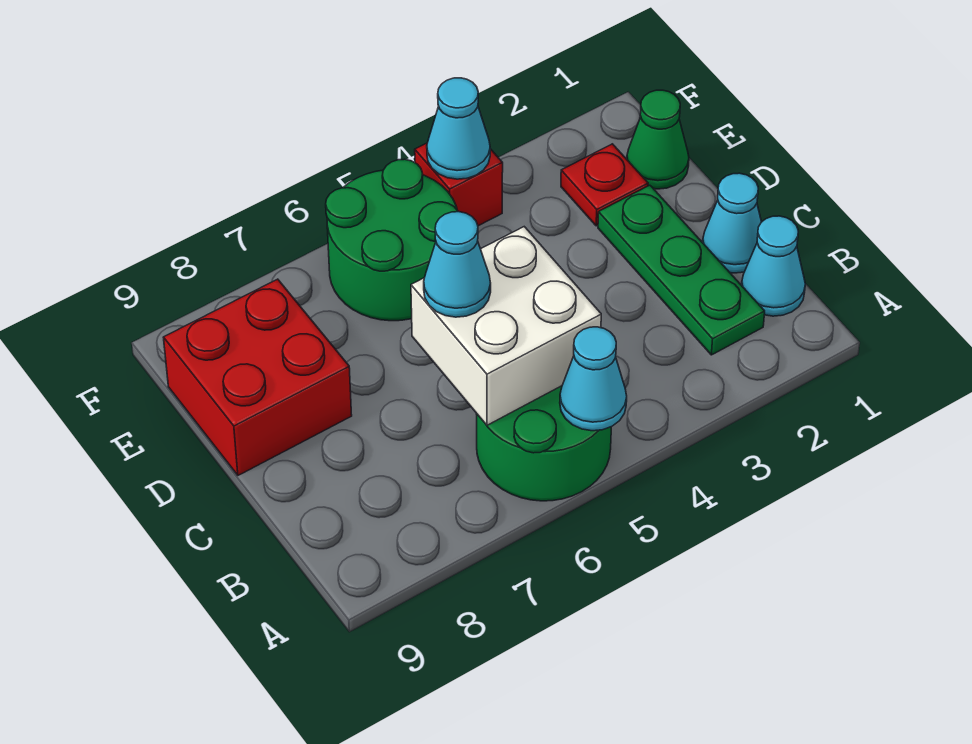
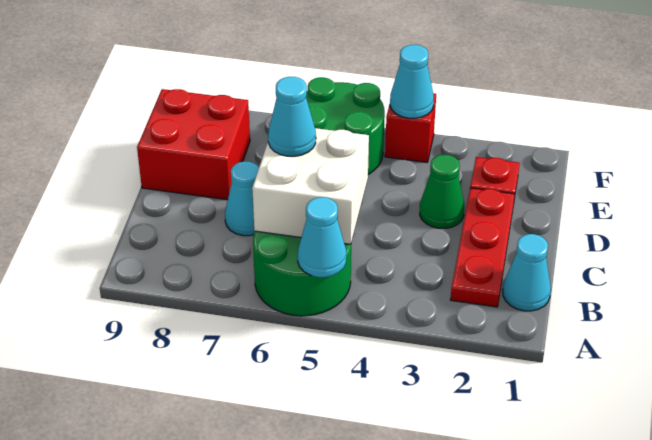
green 1x3 plate [598,185,765,355] -> red 1x3 plate [451,188,515,307]
cyan 1x1 cone [703,173,761,273] -> cyan 1x1 cone moved to [225,161,259,236]
green 1x1 cone [627,90,689,189] -> green 1x1 cone moved to [420,155,464,229]

